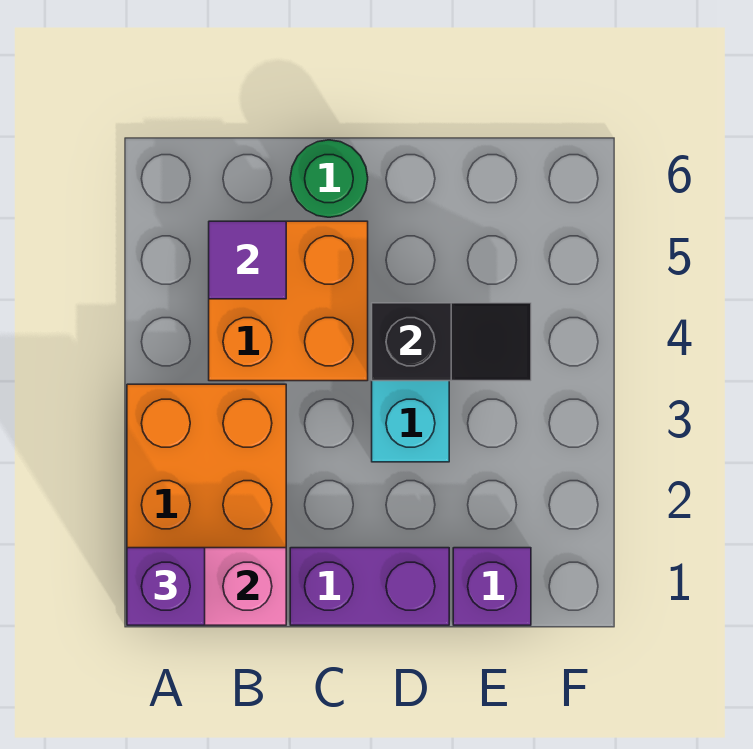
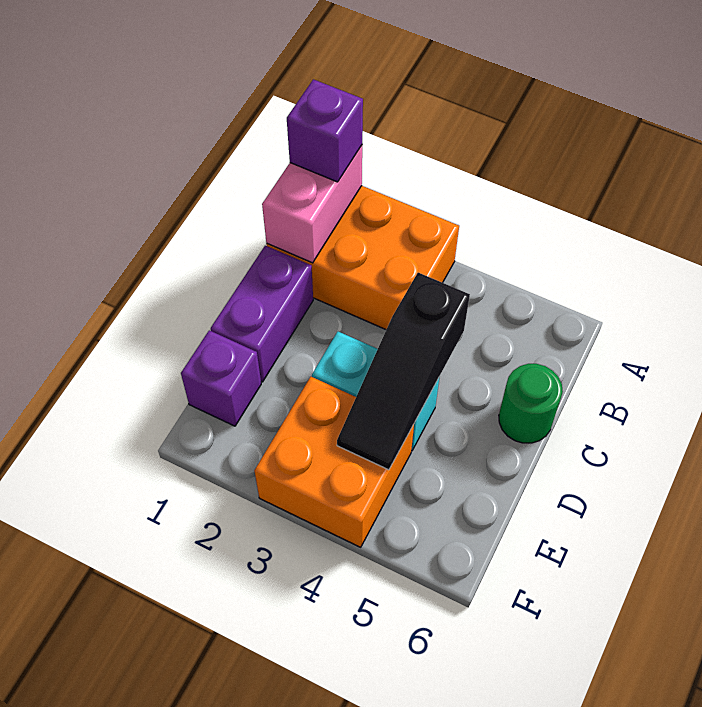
orange 2x2 brick [209,221,368,381] -> orange 2x2 brick moved to [254,377,414,547]
purple 1x1 tile [209,221,286,299] -> none
black 1x2 slope [372,303,531,381] -> black 1x3 slope [337,273,470,470]

